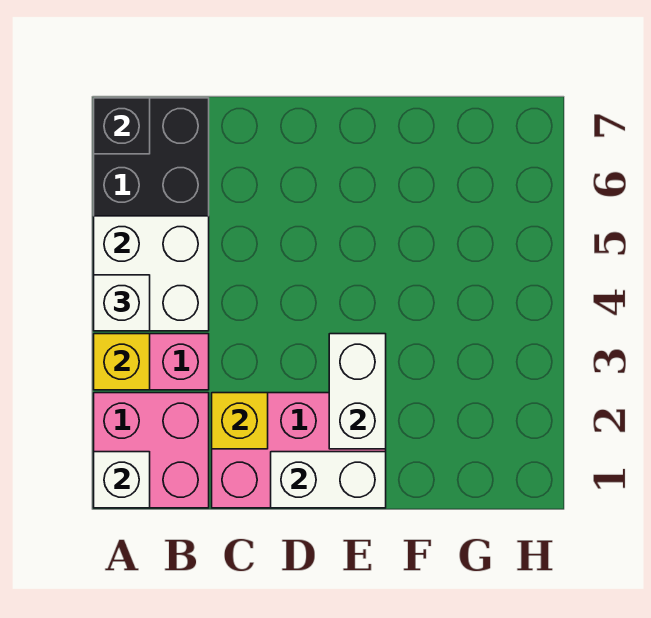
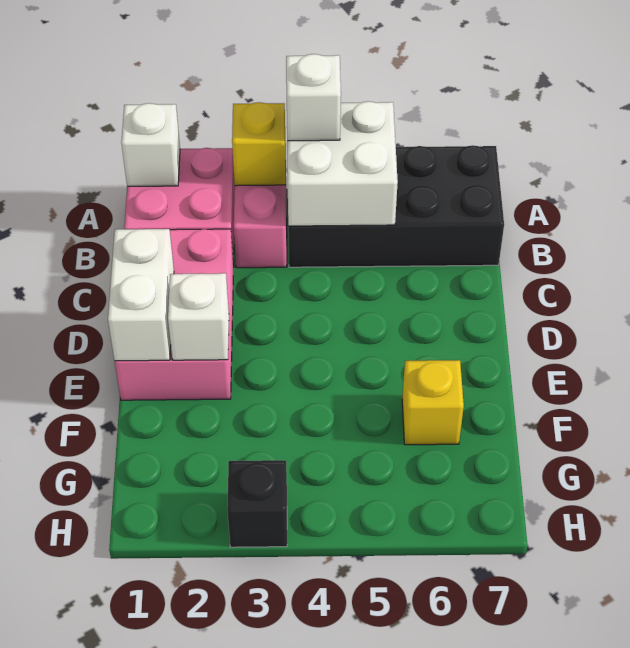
black 1x1 brick [94,98,150,154] -> black 1x1 brick moved to [227,460,287,547]
yellow 1x1 brick [212,393,268,449] -> yellow 1x1 brick moved to [402,360,464,445]
white 1x2 brick [329,334,386,449] -> white 1x1 brick [168,273,229,360]

